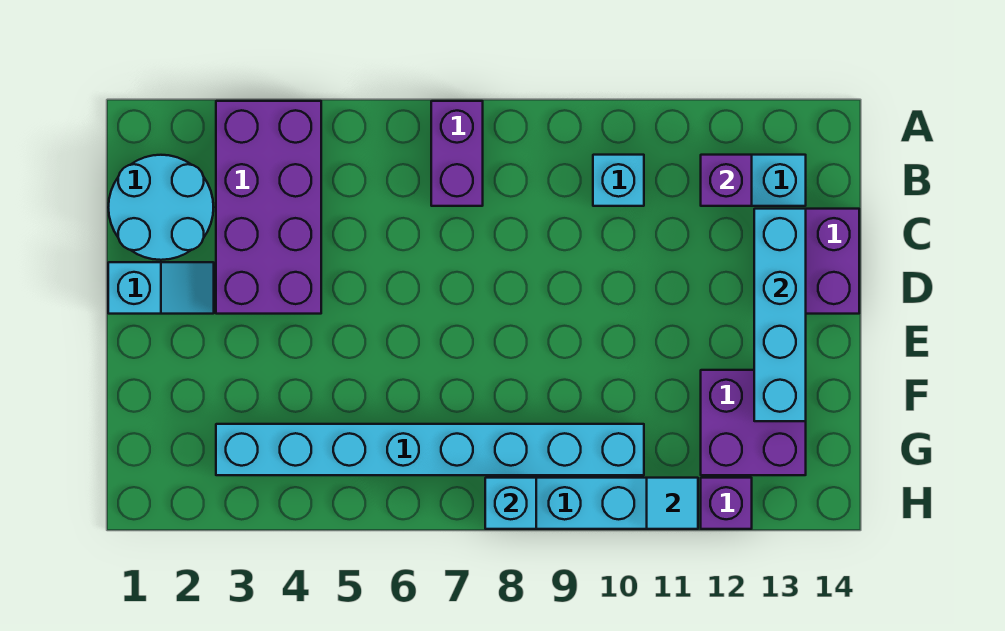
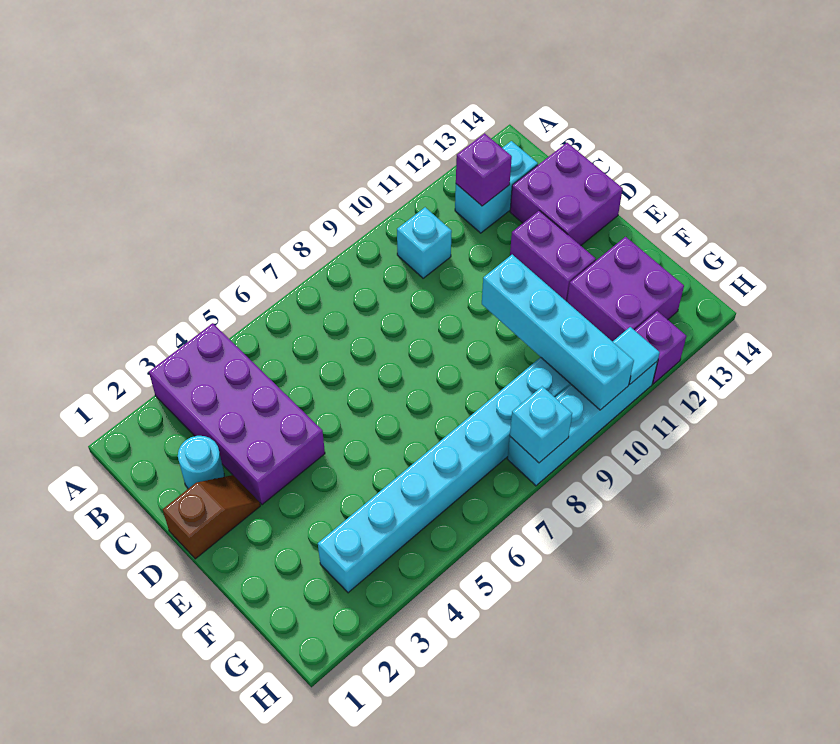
purple 1x2 brick [431,101,483,206] -> purple 1x2 brick moved to [510,211,596,302]
cyan 2x2 round brick [108,155,214,260] -> cyan 1x1 round brick [178,436,224,489]
cyan 1x4 brick [754,209,806,421] -> cyan 1x4 brick moved to [482,255,634,410]
cyan 1x2 slope [108,262,214,314] -> brown 1x2 slope [163,475,260,559]

